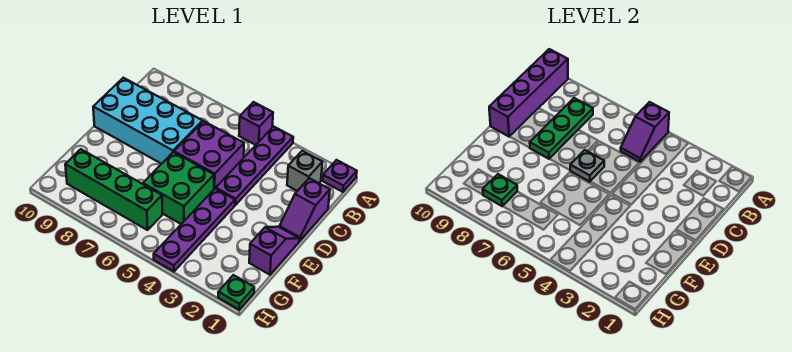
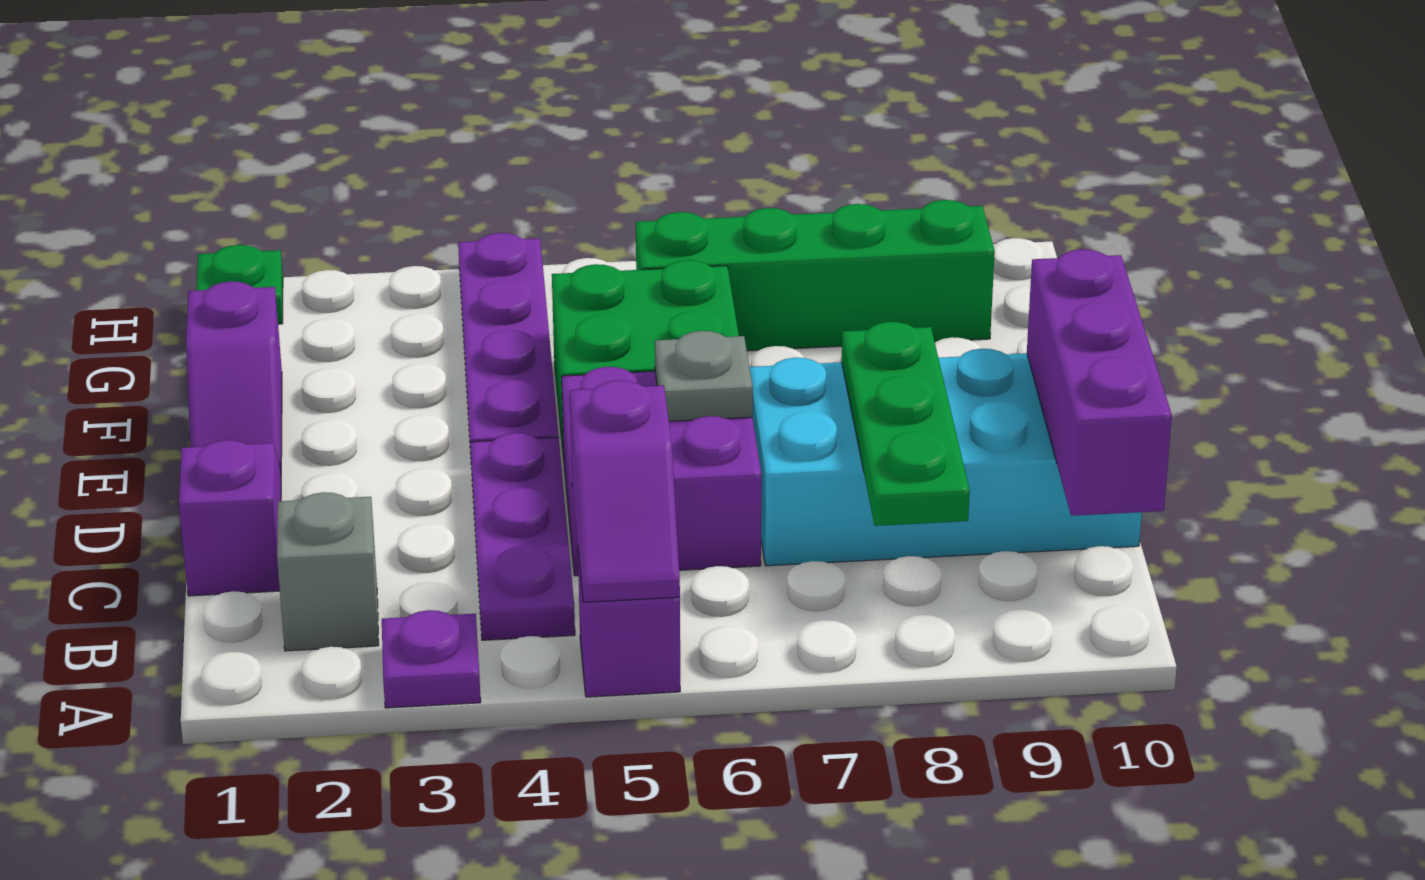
purple 1x1 plate [323,160,357,192] -> purple 1x1 plate moved to [382,610,481,708]
purple 1x4 plate [216,126,293,205] -> purple 1x3 plate [470,433,575,640]
purple 1x2 slope [621,102,669,162] -> purple 1x2 slope turned to [570,380,680,602]
purple 1x4 brick [489,49,568,136] -> purple 1x3 brick [1027,249,1172,516]
green 1x1 plate [483,174,517,206] -> none

